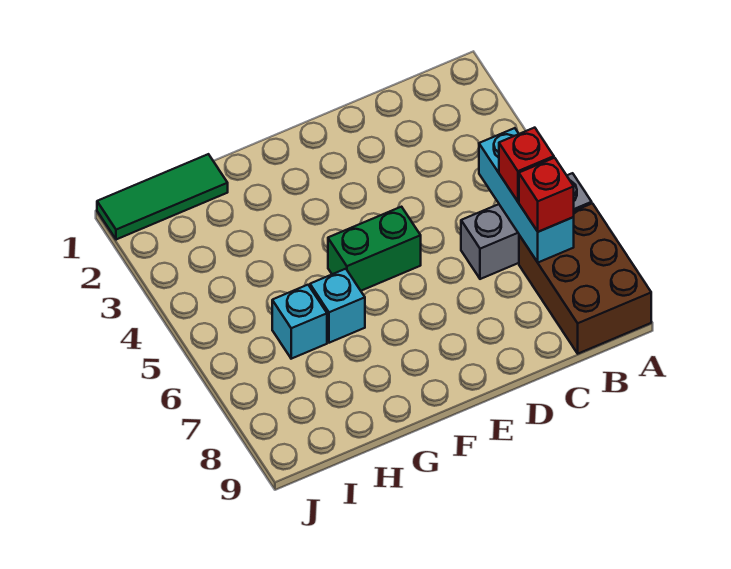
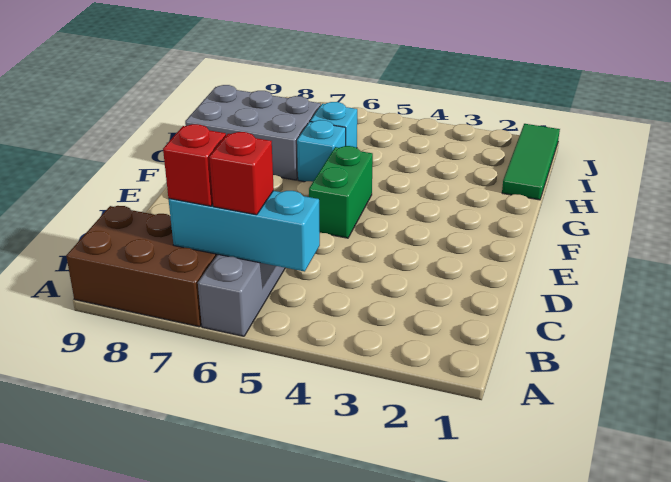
none -> grey 2x3 brick [185,85,321,180]

